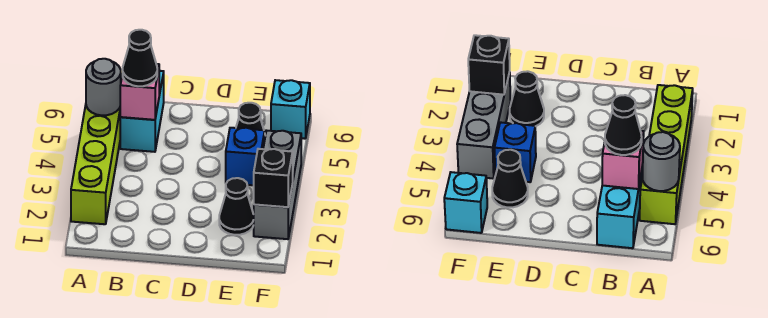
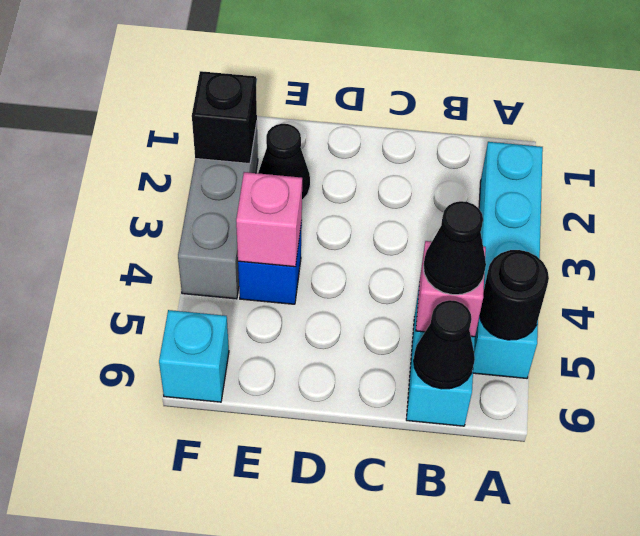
lime 1x4 brick [71,105,120,224] -> cyan 1x4 brick [473,142,543,378]
grey 1x1 round brick [86,59,121,115] -> black 1x1 round brick [480,250,549,340]
none -> pink 1x1 brick [236,172,302,267]
black 1x1 cone [236,103,266,136] -> black 1x1 cone moved to [414,300,475,389]

